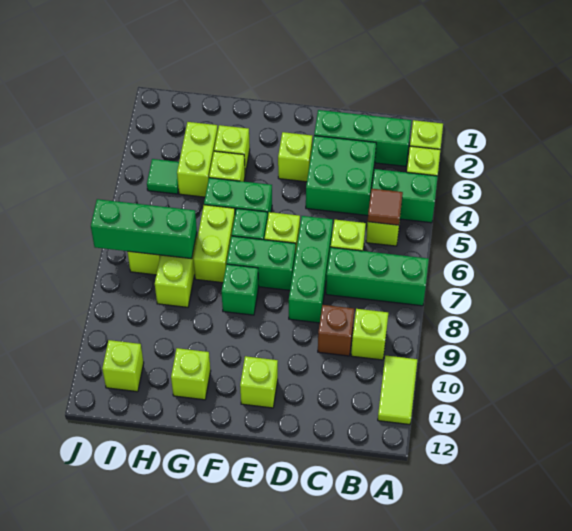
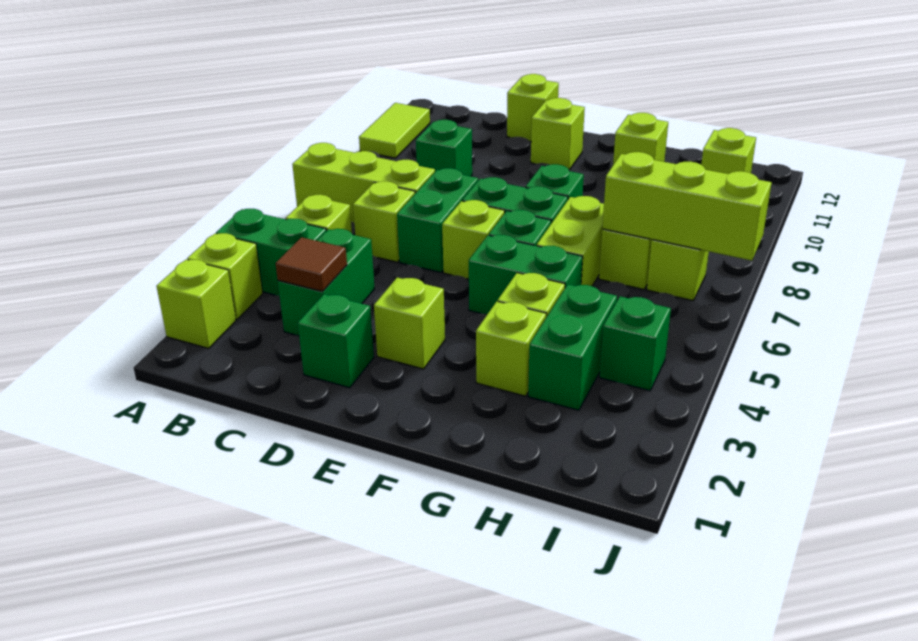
green 1x3 brick [326,247,429,306] -> lime 1x3 brick [292,143,435,222]
green 1x3 brick [314,110,411,166] -> green 1x1 brick [298,294,374,388]
brown 1x1 tile [368,189,403,225] -> brown 1x1 tile moved to [275,237,347,292]
lime 1x1 brick [351,309,388,360] -> lime 1x1 brick moved to [507,74,559,141]
green 2x2 brick [306,136,376,215] -> green 1x2 brick [278,229,375,336]
brown 1x1 brick [318,305,354,356] -> green 1x1 brick [416,120,472,176]
green 1x3 brick [289,216,333,323] -> green 1x2 brick [397,168,478,272]
lime 1x2 brick [177,122,218,197] -> green 1x2 brick [528,284,617,410]
green 1x3 brick [91,199,197,259] -> lime 1x3 brick [602,152,772,261]
green 1x1 tile [147,159,179,194] -> green 1x1 brick [600,296,671,391]

